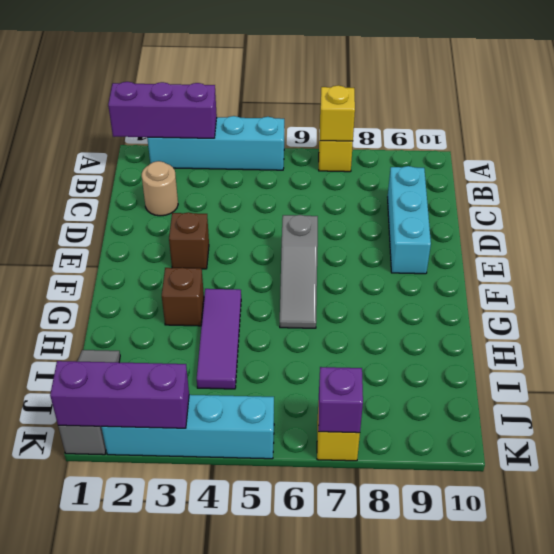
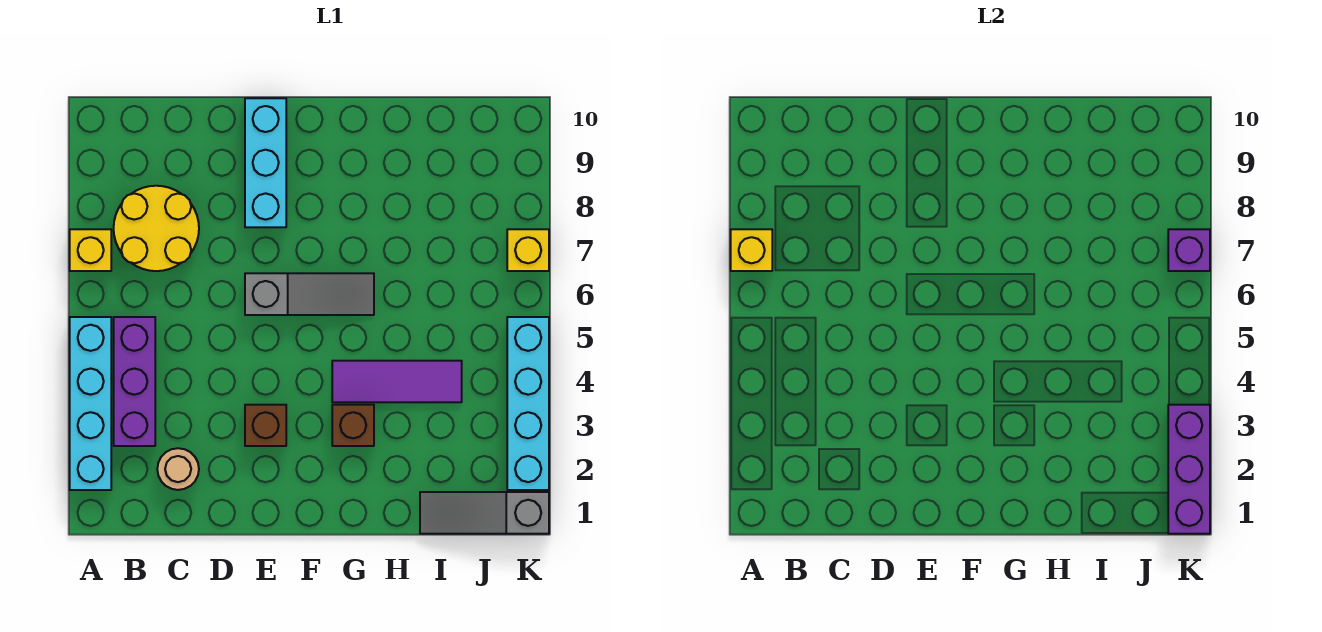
purple 1x3 brick [108,82,217,138] -> purple 1x3 brick moved to [114,317,155,446]
none -> yellow 2x2 round brick [114,186,199,271]
cyan 1x3 brick [388,166,431,274] -> cyan 1x3 brick turned to [245,98,286,227]

